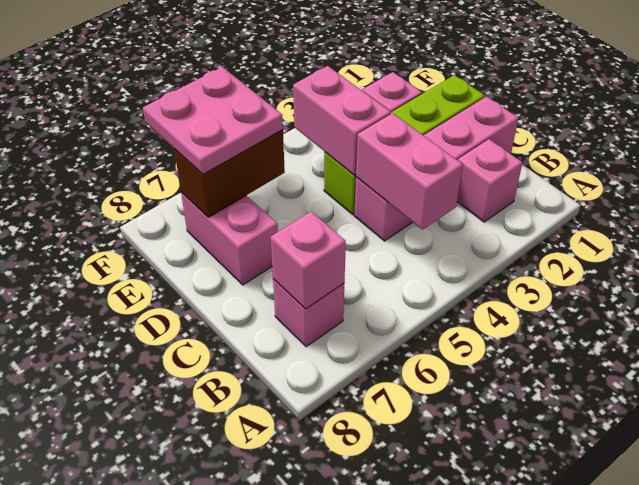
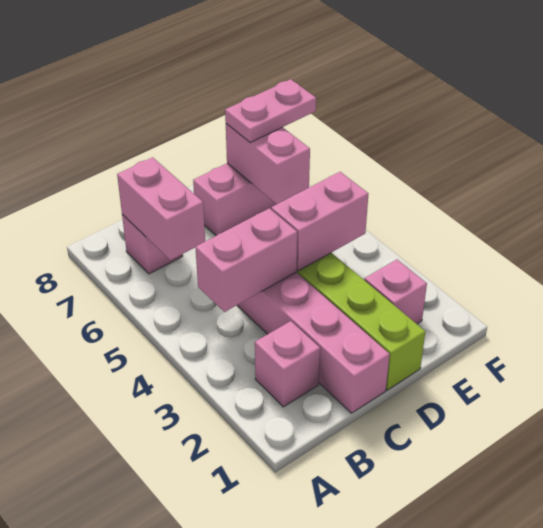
pink 1x1 brick [271,211,346,309] -> pink 1x2 brick [117,157,205,260]
brown 1x2 brick [174,130,285,217] -> pink 1x2 brick [226,124,310,204]
pink 2x2 plate [143,67,283,174] -> pink 1x2 plate [225,79,316,142]

